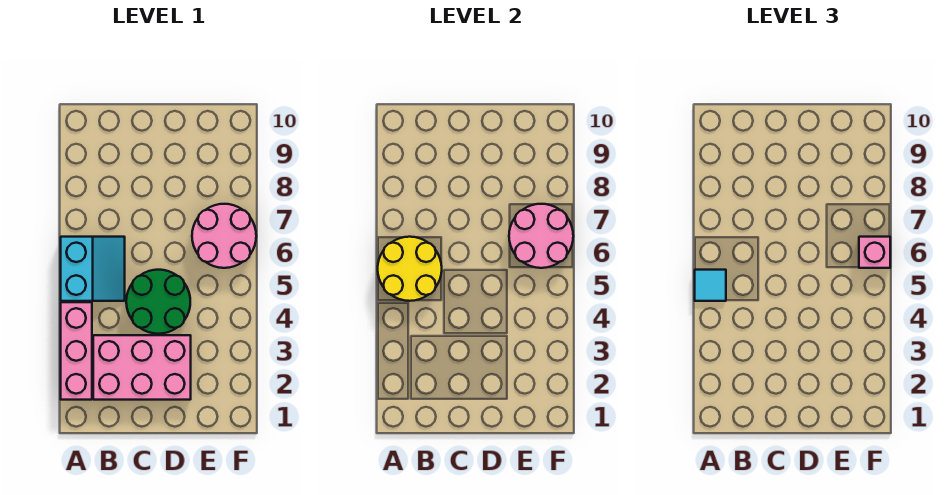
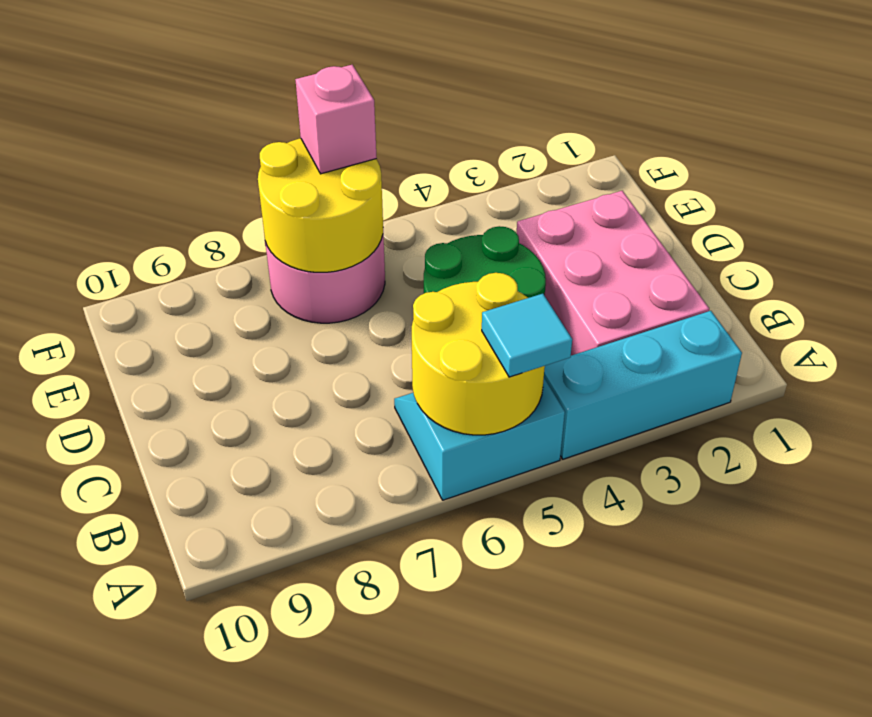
pink 1x3 brick [61,302,92,400] -> cyan 1x3 brick [544,311,742,459]
pink 2x2 round brick [509,204,573,268] -> yellow 2x2 round brick [258,138,383,272]

